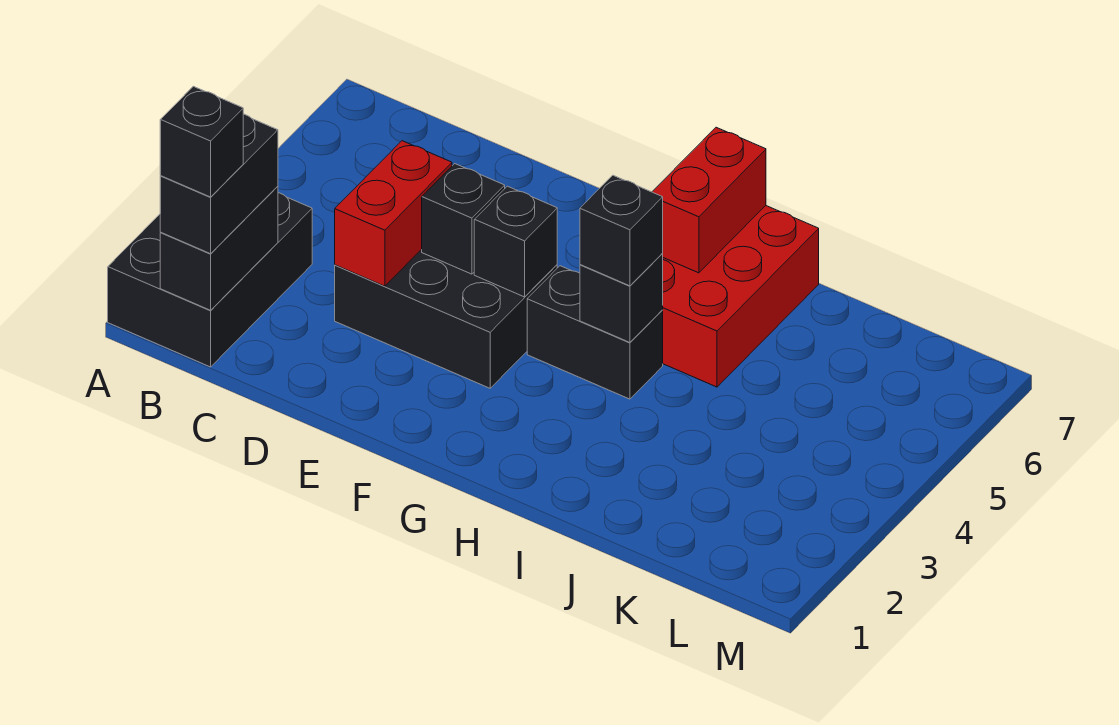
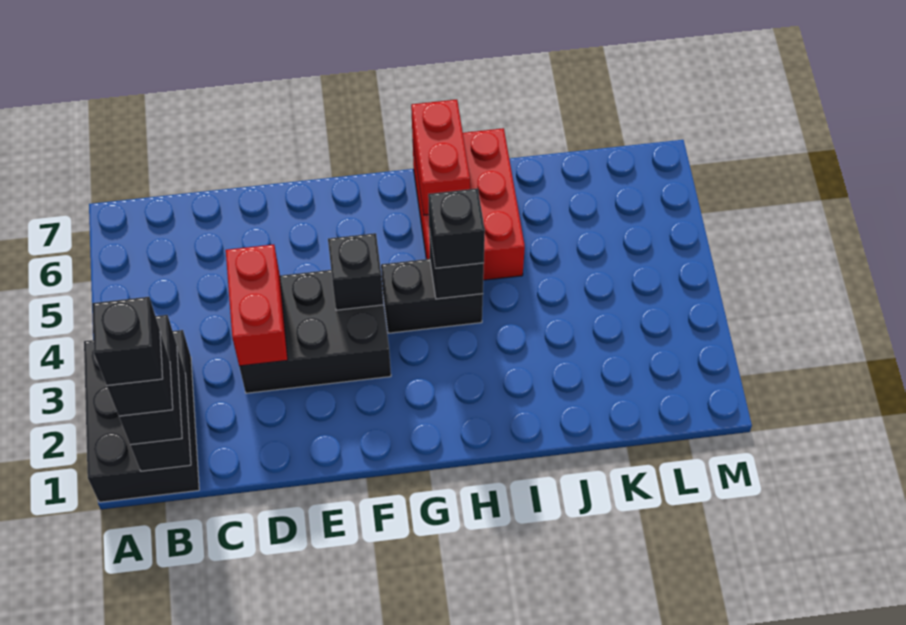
black 1x1 brick [422,164,505,274] -> black 1x1 brick moved to [92,297,163,385]

